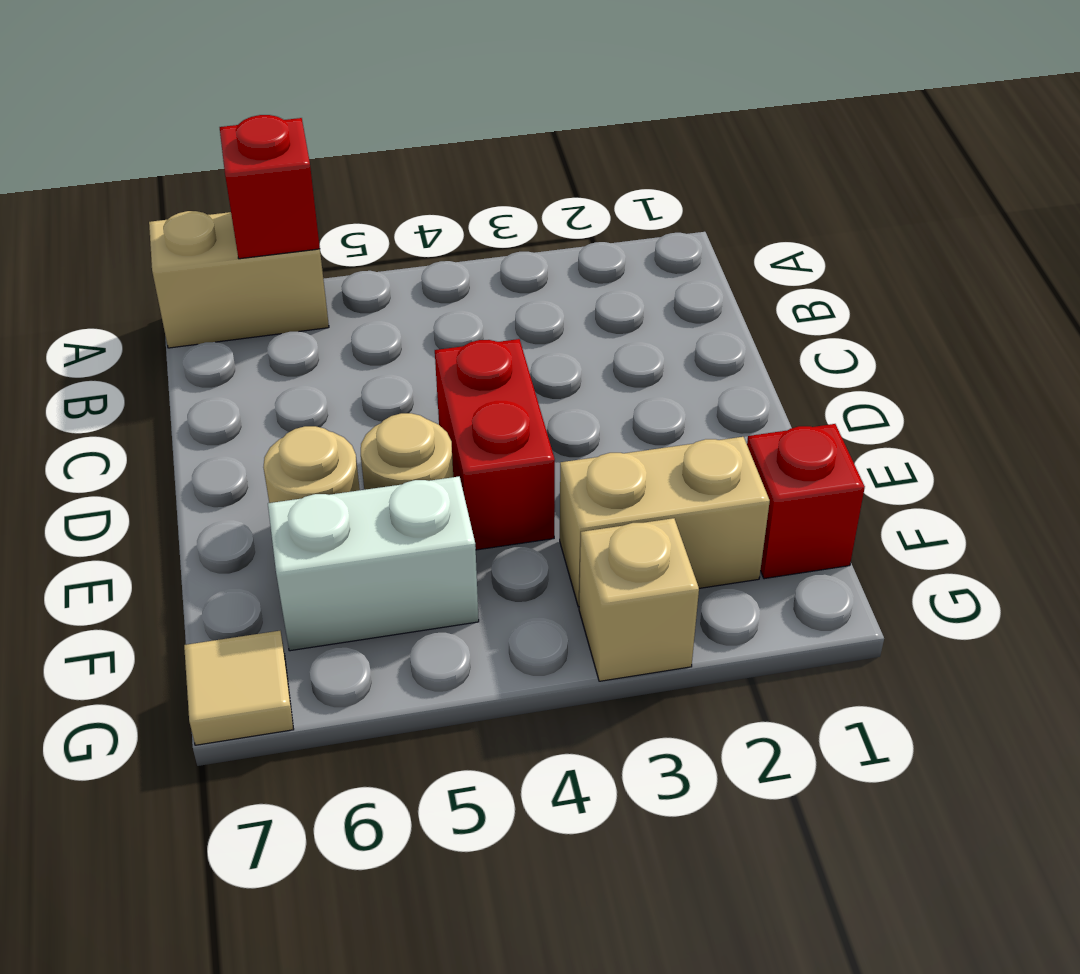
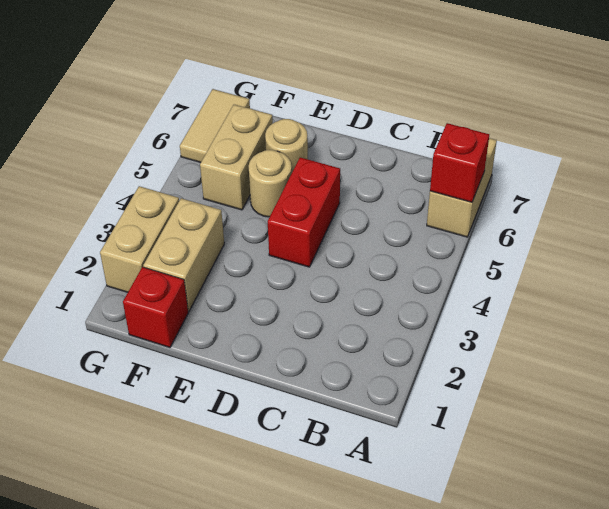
red 1x2 brick [435,339,555,550] -> red 1x2 brick turned to [268,157,340,267]
white 1x2 brick [268,477,479,651] -> tan 1x2 brick [200,105,273,210]
tan 1x1 brick [579,518,699,681] -> tan 1x2 brick [100,186,179,292]
tan 1x1 tile [184,631,294,745] -> tan 1x2 tile [180,89,250,162]

